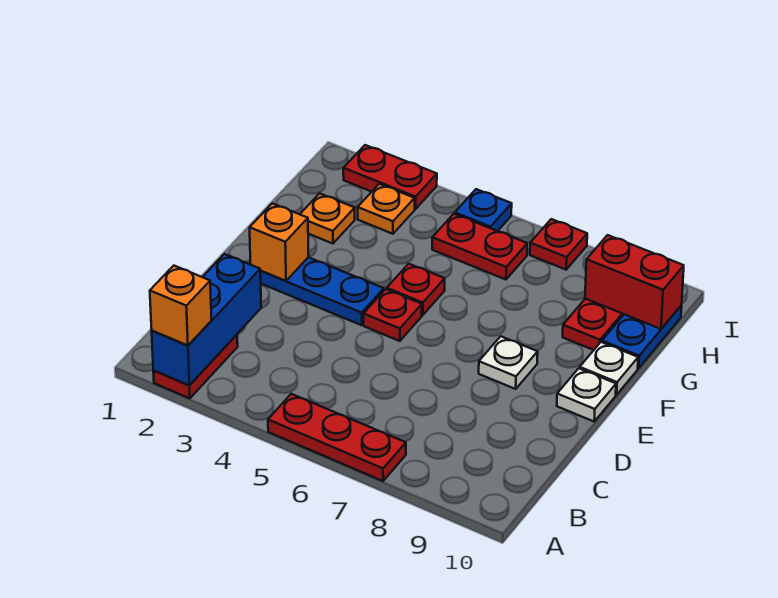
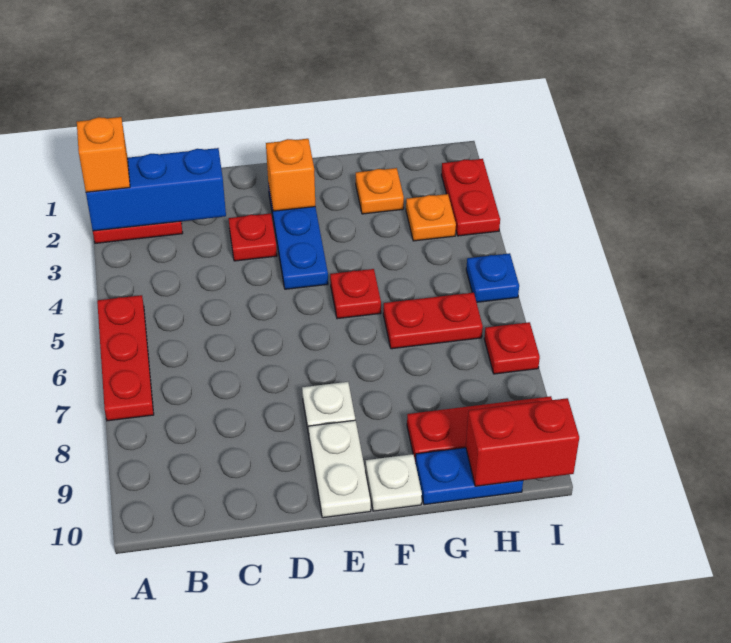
red 1x1 plate [364,289,422,341] -> red 1x1 plate moved to [229,213,277,261]
white 1x1 plate [557,368,616,421] -> white 1x2 plate [309,420,371,518]
red 1x2 plate [432,214,527,280] -> red 1x2 plate turned to [383,293,483,349]
red 1x2 brick [585,235,684,329] -> red 1x2 brick turned to [466,398,579,486]

